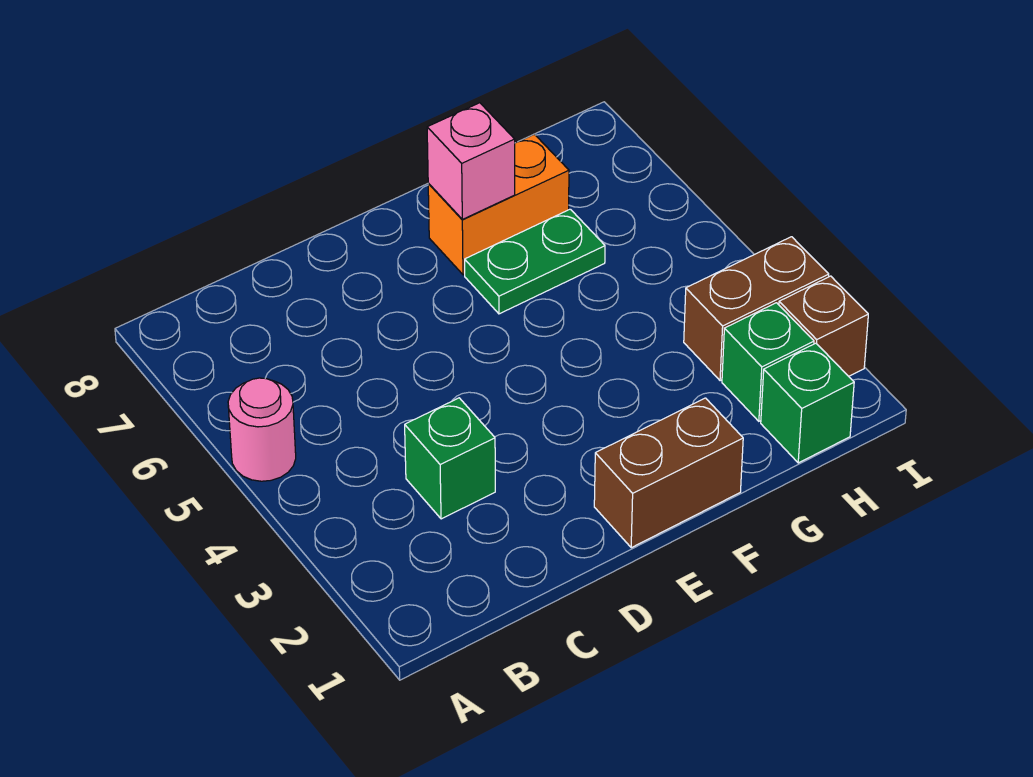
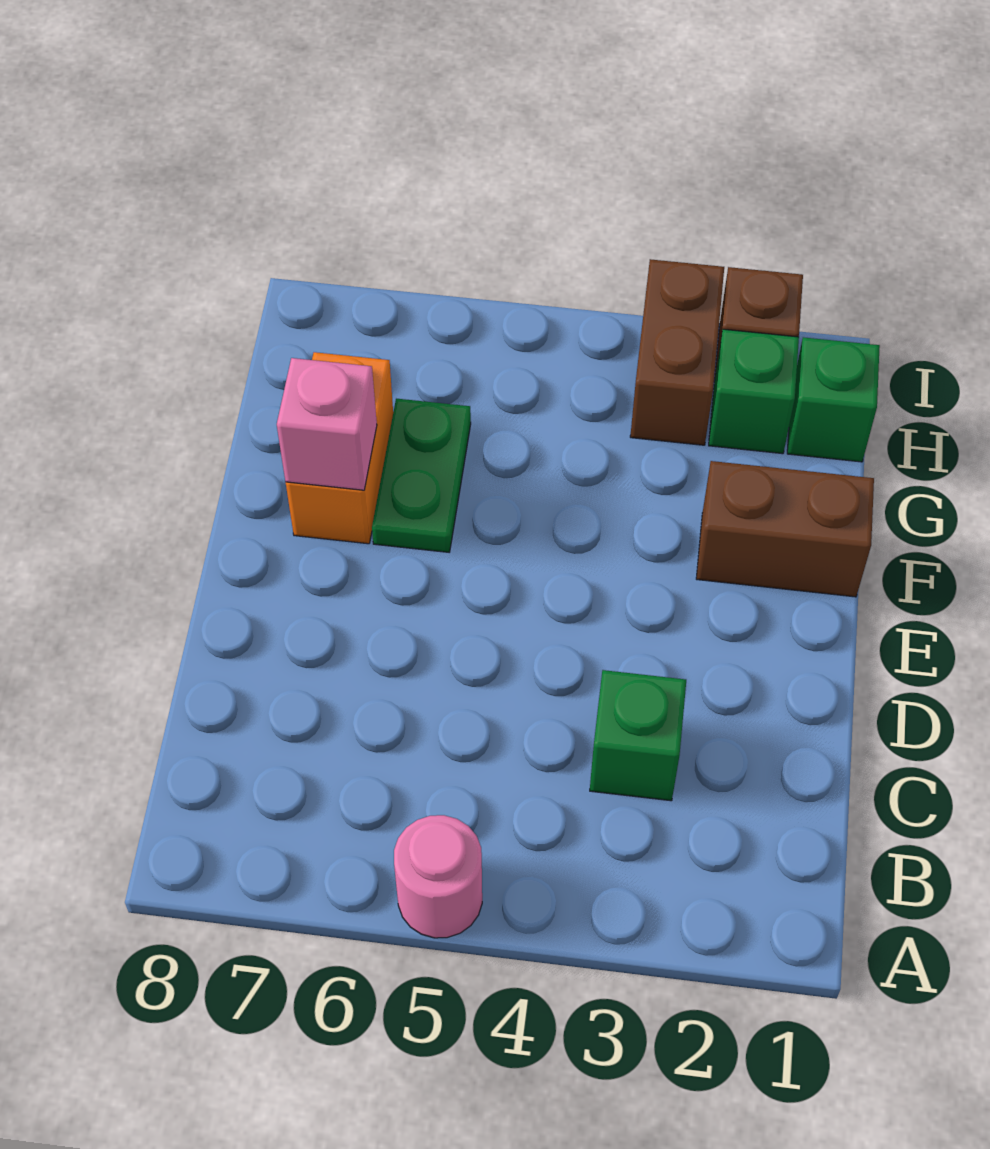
brown 1x2 brick [594,398,743,548] -> brown 1x2 brick turned to [696,461,874,597]

